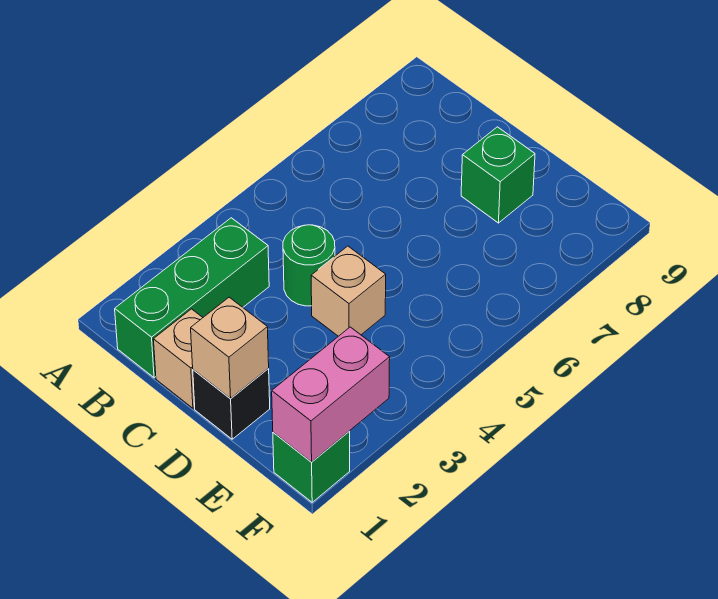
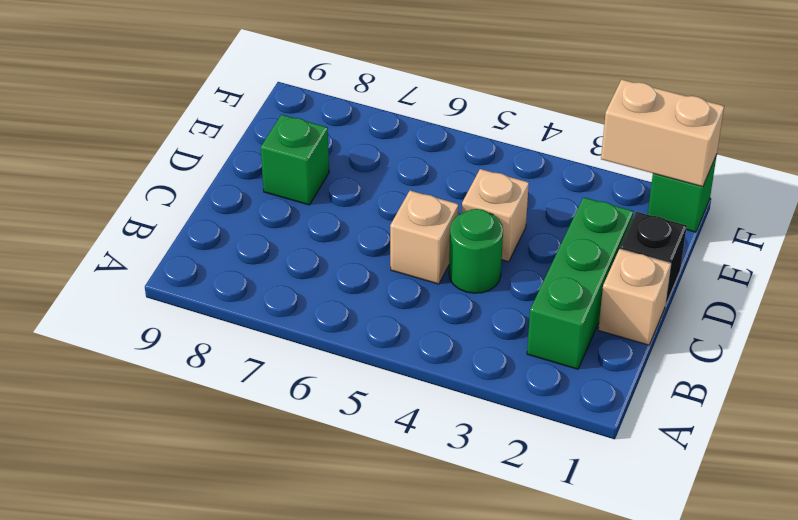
green 1x3 brick [115,218,269,378] -> green 1x3 brick turned to [527,197,633,369]
tan 1x1 brick [191,297,269,398] -> tan 1x1 brick moved to [390,191,459,284]
pink 1x2 brick [272,327,390,462] -> tan 1x2 brick [601,79,724,187]

